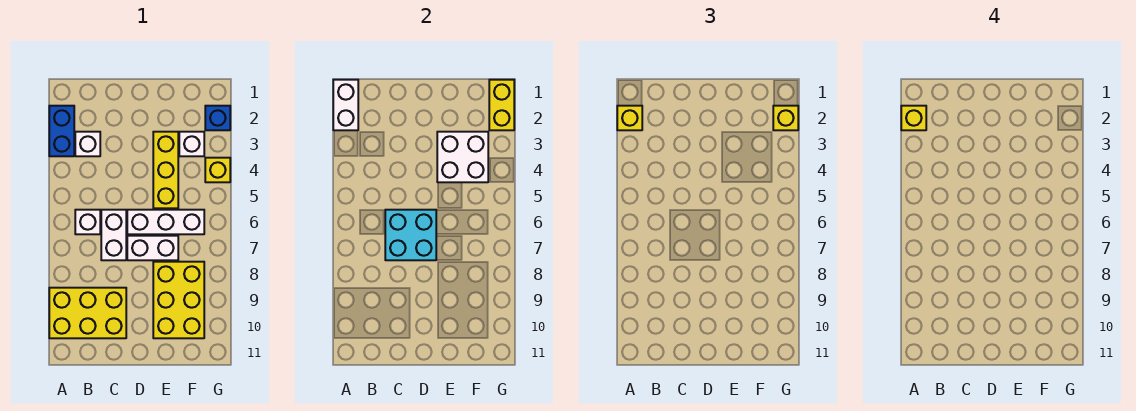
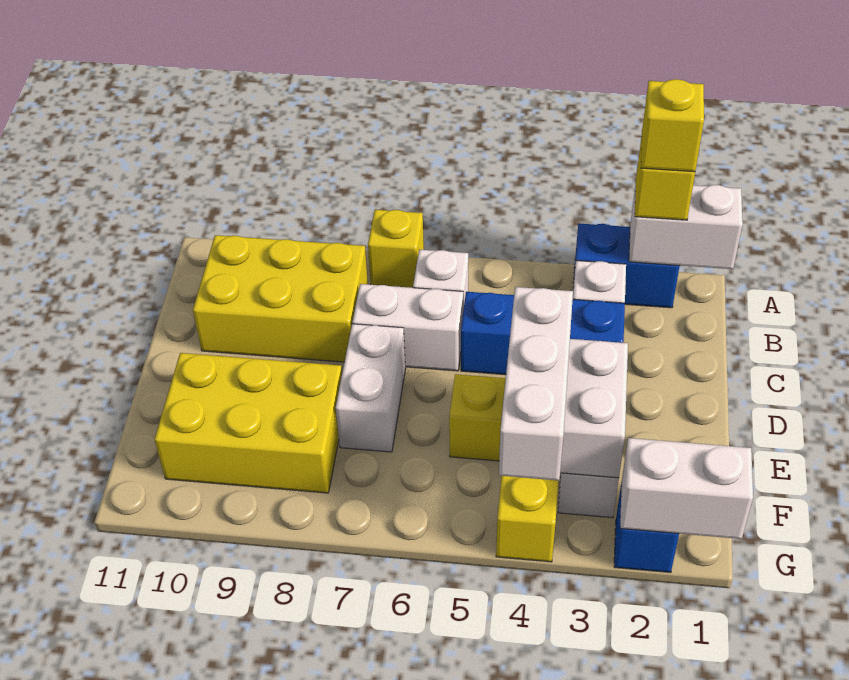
yellow 2x3 brick [49,288,126,338] -> yellow 2x3 brick turned to [193,235,368,362]
none -> blue 1x3 brick [461,292,625,375]
cyan 2x2 brick [385,210,436,260] -> none
white 1x3 brick [127,210,204,234] -> white 1x3 brick moved to [499,287,573,481]
yellow 1x2 brick [489,80,514,130] -> white 1x2 brick [620,438,753,539]
yellow 1x1 brick [773,106,798,130] -> yellow 1x1 brick moved to [368,210,424,288]

